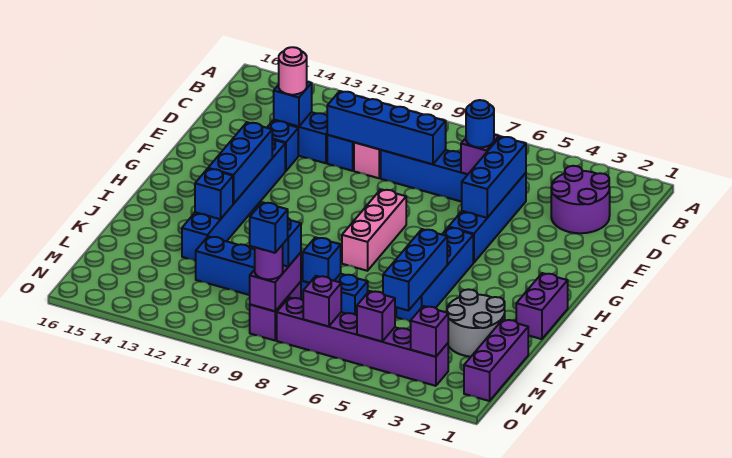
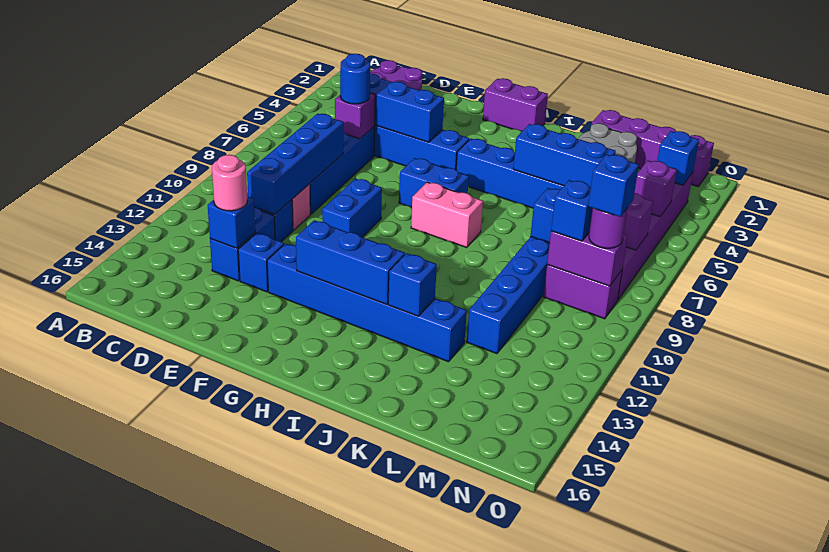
none -> blue 1x2 brick [322,179,382,237]
none -> blue 1x2 brick [399,158,469,207]
pink 1x3 brick [342,189,406,271] -> pink 1x2 brick [411,182,483,247]
purple 1x2 brick [516,273,568,339] -> purple 1x2 brick moved to [483,78,548,131]
purple 1x3 brick [464,320,528,401] -> purple 1x4 brick [592,110,714,187]
purple 1x1 brick [410,306,448,357] -> blue 1x1 brick [657,131,699,185]

